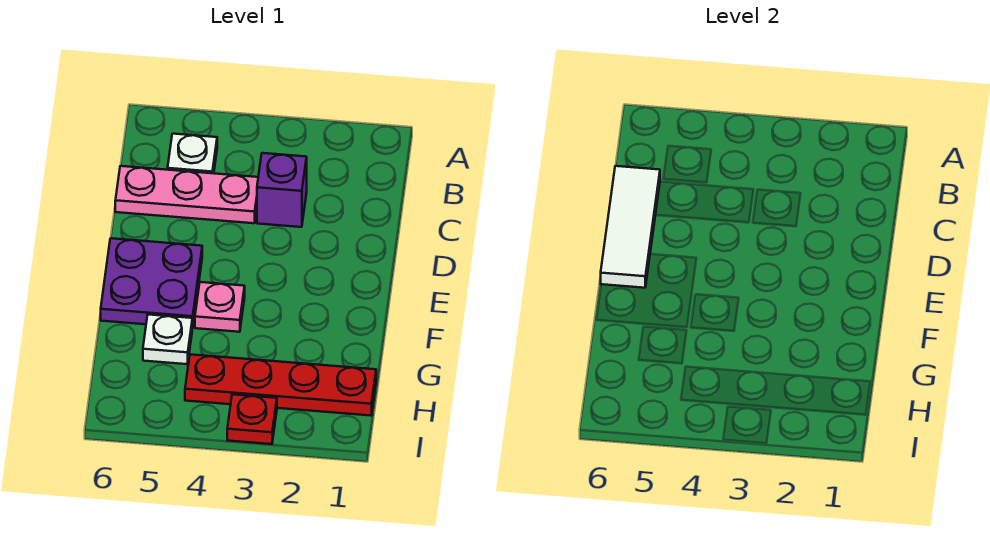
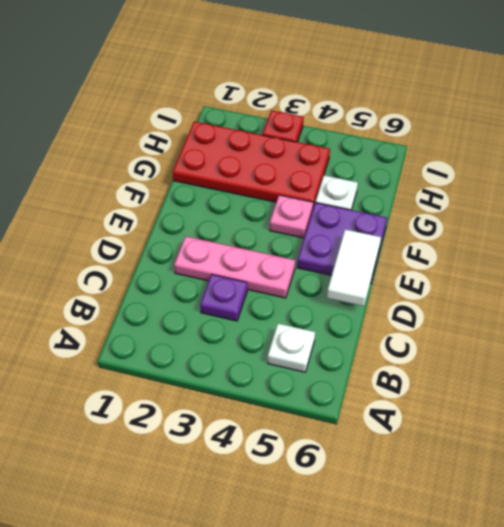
purple 1x1 brick [257,153,307,227] -> purple 1x1 plate [200,274,247,321]
pink 1x3 plate [115,166,258,223] -> pink 1x3 plate moved to [174,236,295,298]
white 1x3 tile [601,166,660,288] -> white 1x2 tile [327,229,381,306]
red 1x4 plate [185,354,376,416] -> red 2x4 plate [173,122,330,208]

